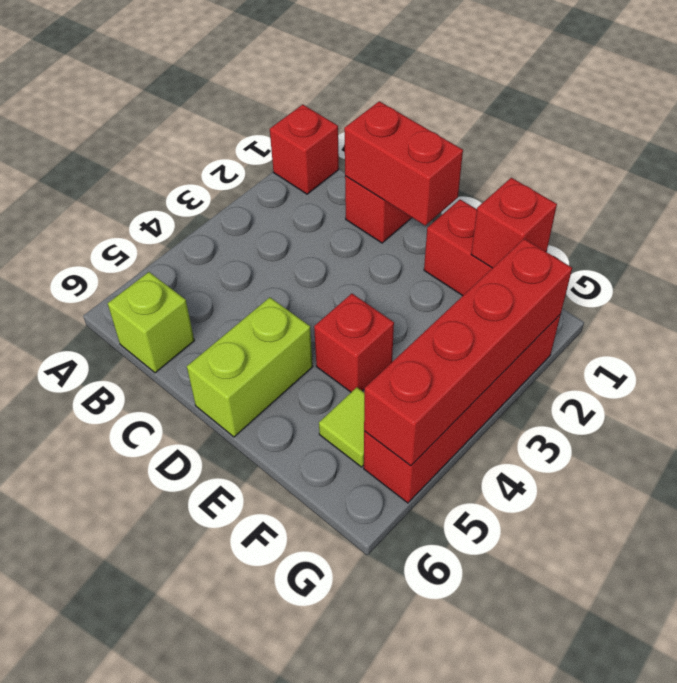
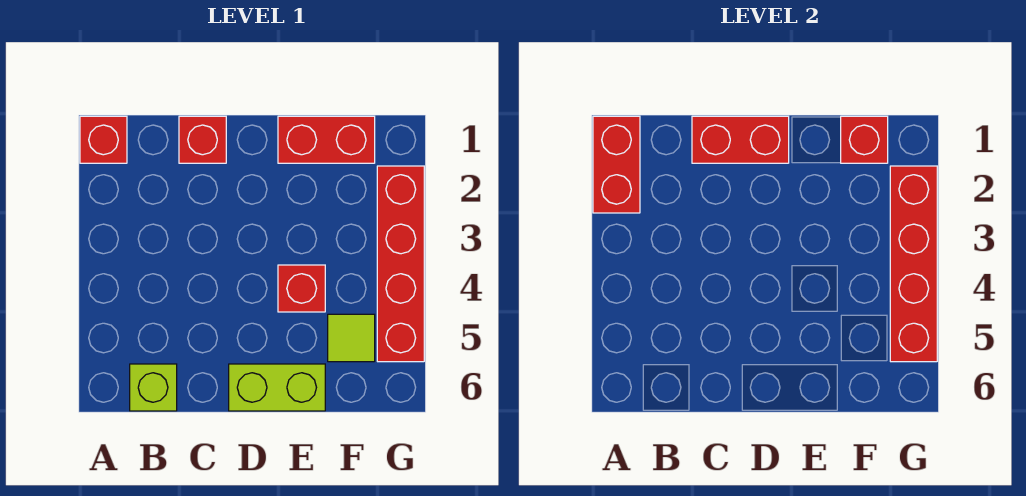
none -> red 1x2 brick [593,116,640,213]
lime 1x2 brick [187,297,313,437] -> lime 1x2 brick turned to [229,364,325,411]

